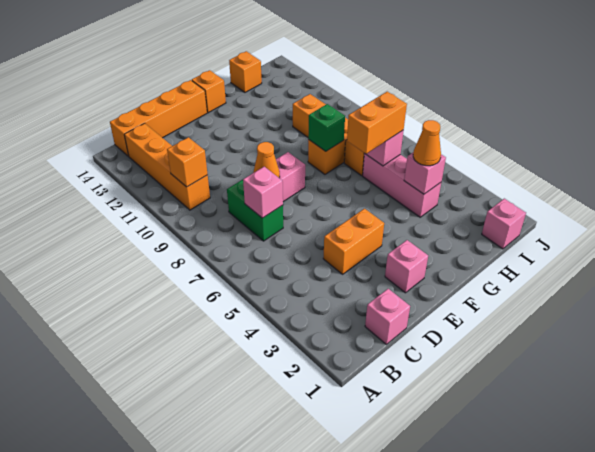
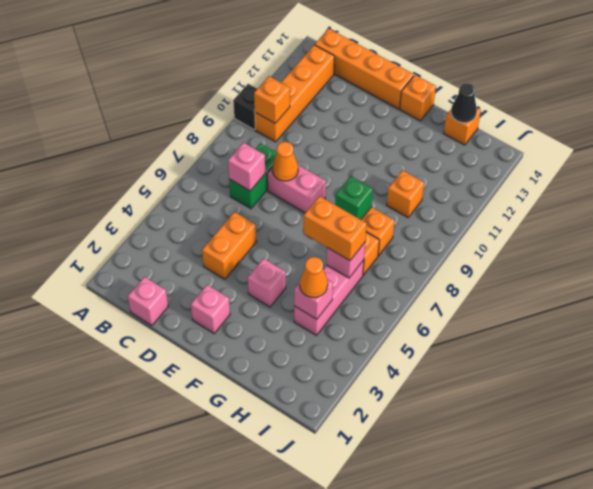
none -> black 1x1 brick [233,84,257,130]
orange 1x2 brick [323,209,384,274] -> orange 1x2 brick turned to [202,212,257,279]
none -> black 1x1 cone [451,83,477,123]
pink 1x1 brick [482,199,526,249] -> pink 1x1 brick moved to [248,259,286,307]

